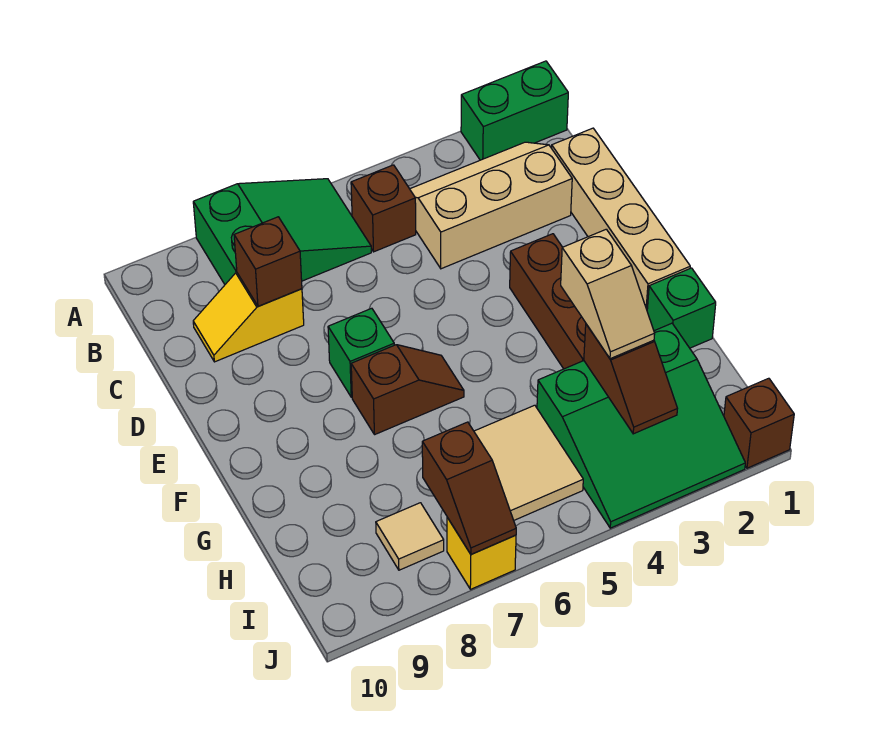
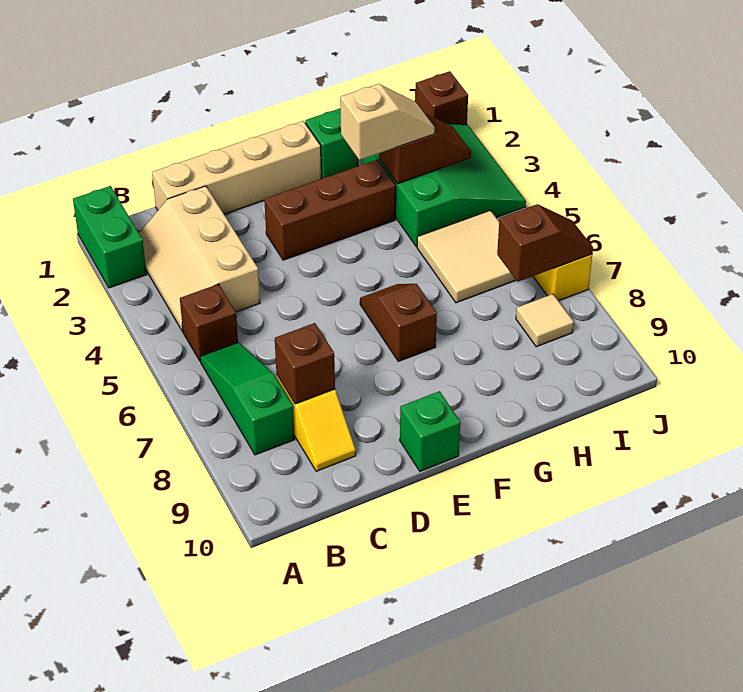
green 2x3 slope [193,179,371,284] -> green 1x3 slope [200,342,295,455]
green 1x1 brick [328,308,394,397] -> green 1x1 brick moved to [400,391,460,471]

